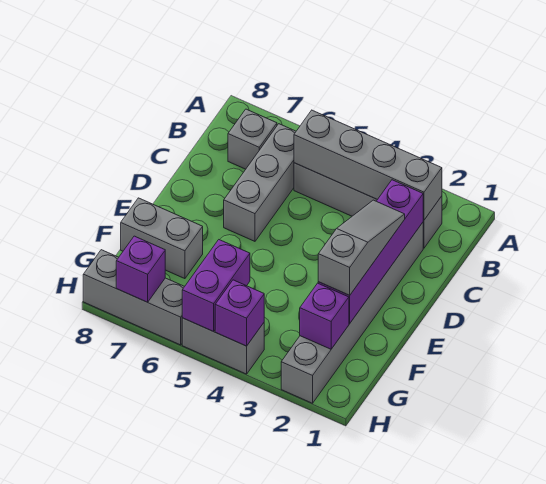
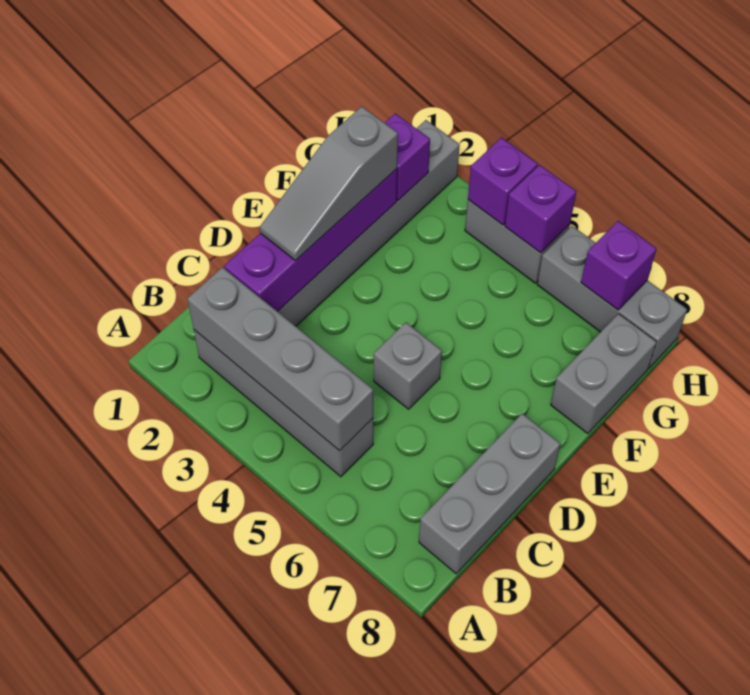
grey 1x3 brick [224,124,296,241] -> grey 1x3 brick moved to [419,414,561,574]
grey 1x1 brick [228,109,277,169] -> grey 1x1 brick moved to [374,322,442,409]
grey 1x2 brick [121,198,203,279] -> grey 1x2 brick turned to [551,314,656,434]
purple 1x2 brick [182,240,250,331] -> purple 1x1 brick [505,165,577,253]

